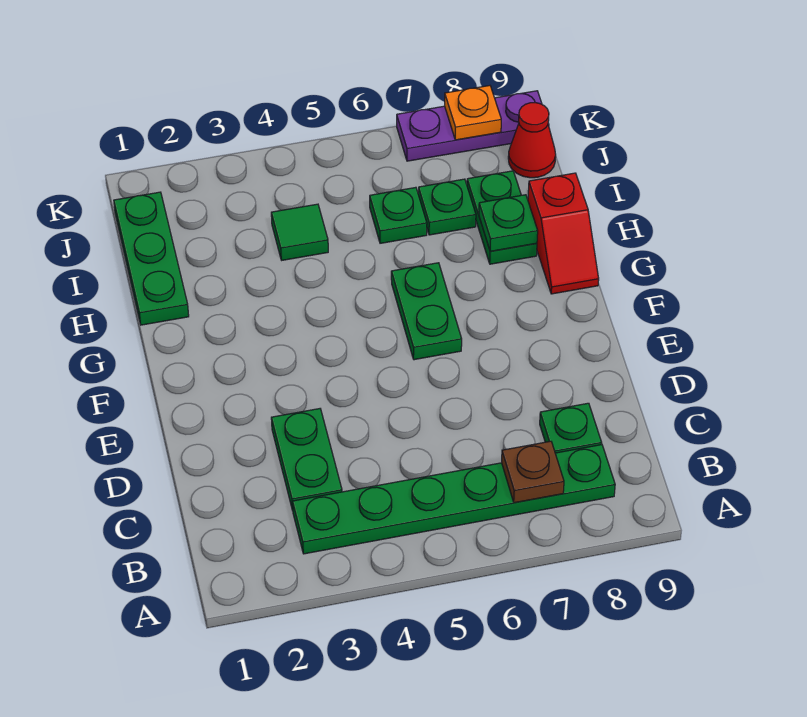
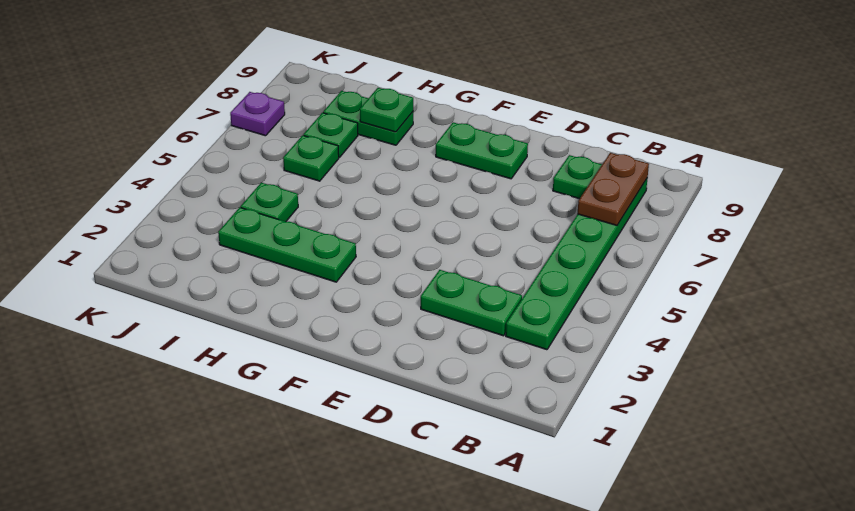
brown 1x1 plate [502,441,564,503] -> brown 1x2 plate [578,153,649,225]
green 1x2 plate [391,263,462,360] -> green 1x2 plate moved to [436,122,528,179]
red 1x2 slope [528,173,599,294] -> none
green 1x3 plate [114,192,189,325] -> green 1x3 plate moved to [218,207,356,282]
green 1x1 tile [271,204,328,260] -> green 1x1 plate [241,183,298,222]
red 1x1 cone [508,103,556,178] -> none
purple 1x3 plate [397,91,549,161] -> purple 1x1 plate [230,92,285,136]
orange 1x1 plate [445,86,501,140] -> none

